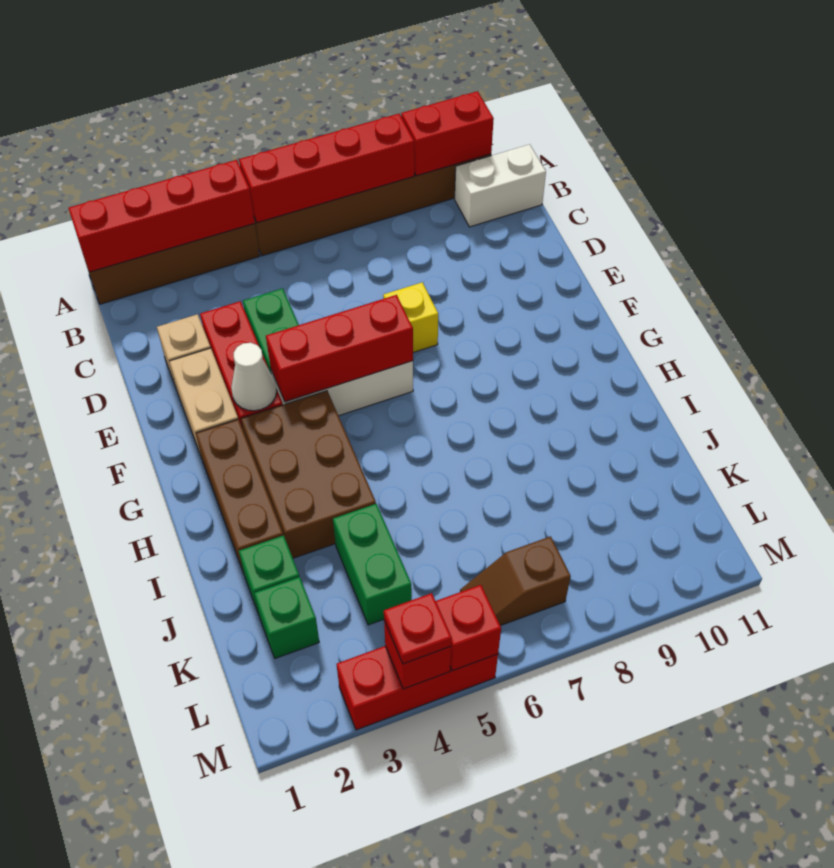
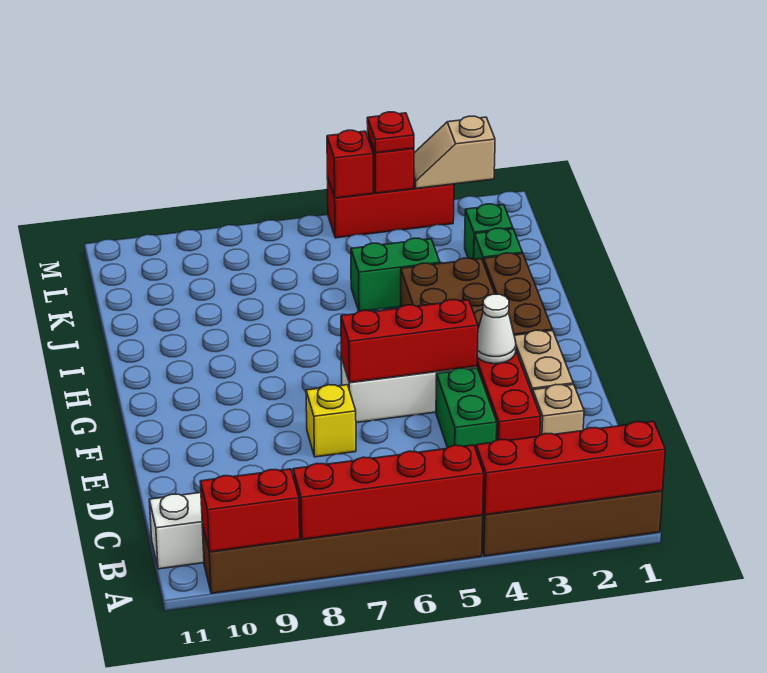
green 1x2 brick [333,504,412,625] -> green 1x2 brick turned to [351,238,440,311]
brown 1x2 slope [460,536,571,626] -> none
none -> tan 1x2 slope [414,116,495,188]

